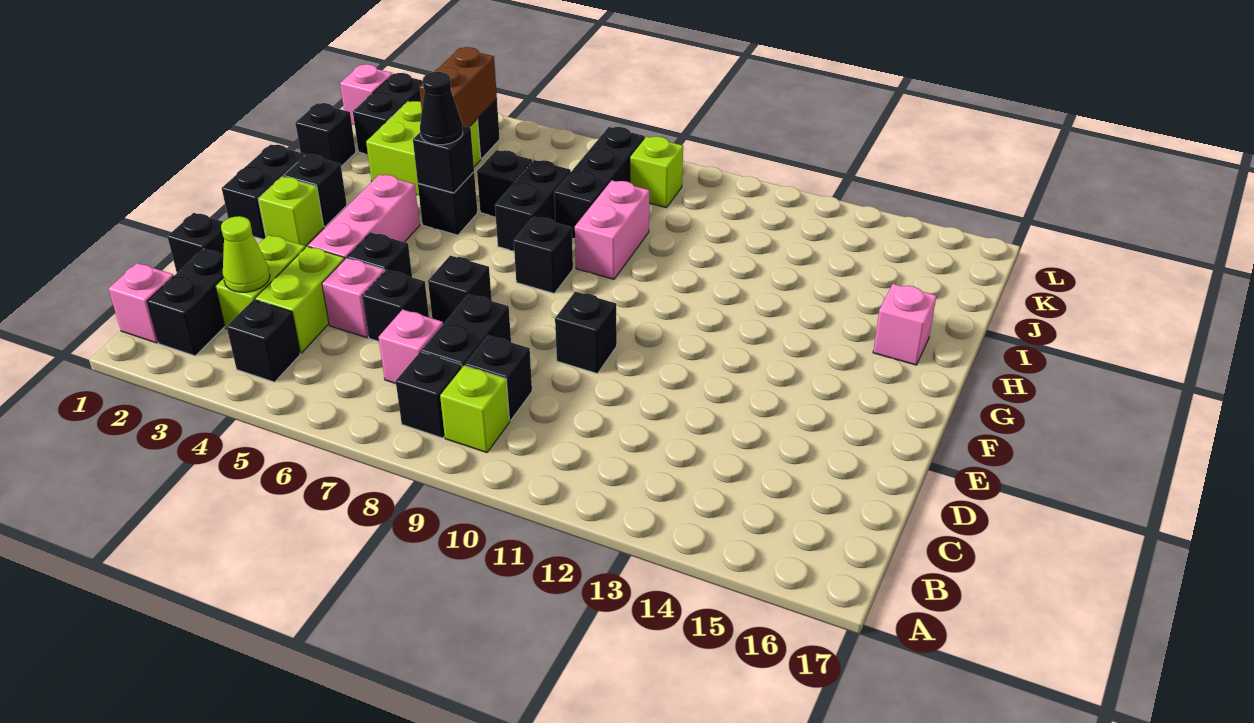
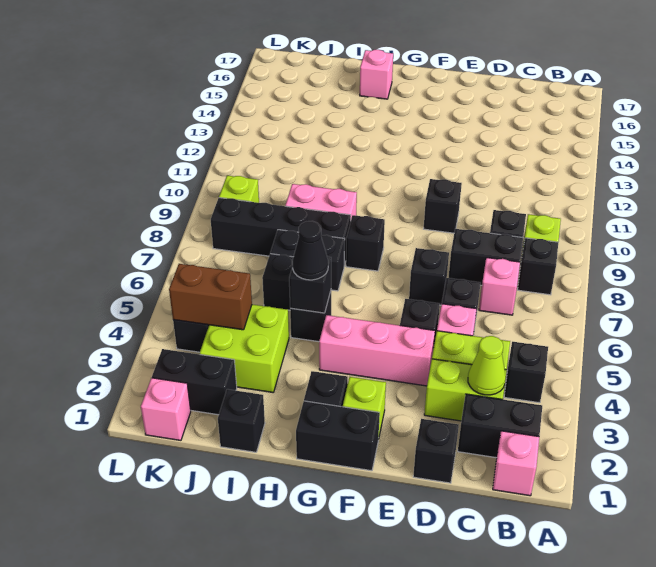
black 1x3 brick [554,127,645,239] -> black 1x4 brick [211,198,351,266]

